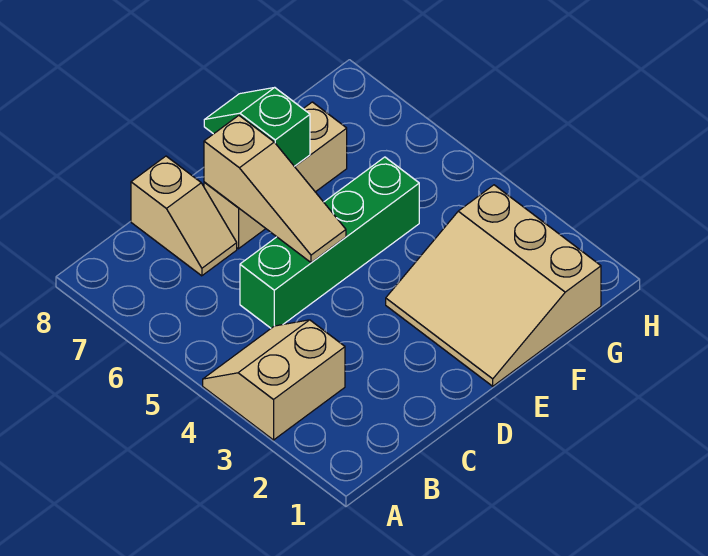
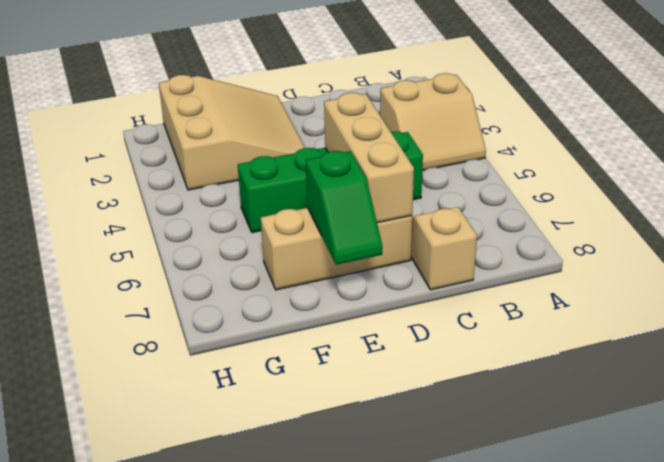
tan 1x3 slope [204,116,346,262] -> tan 1x3 brick [324,93,414,223]

